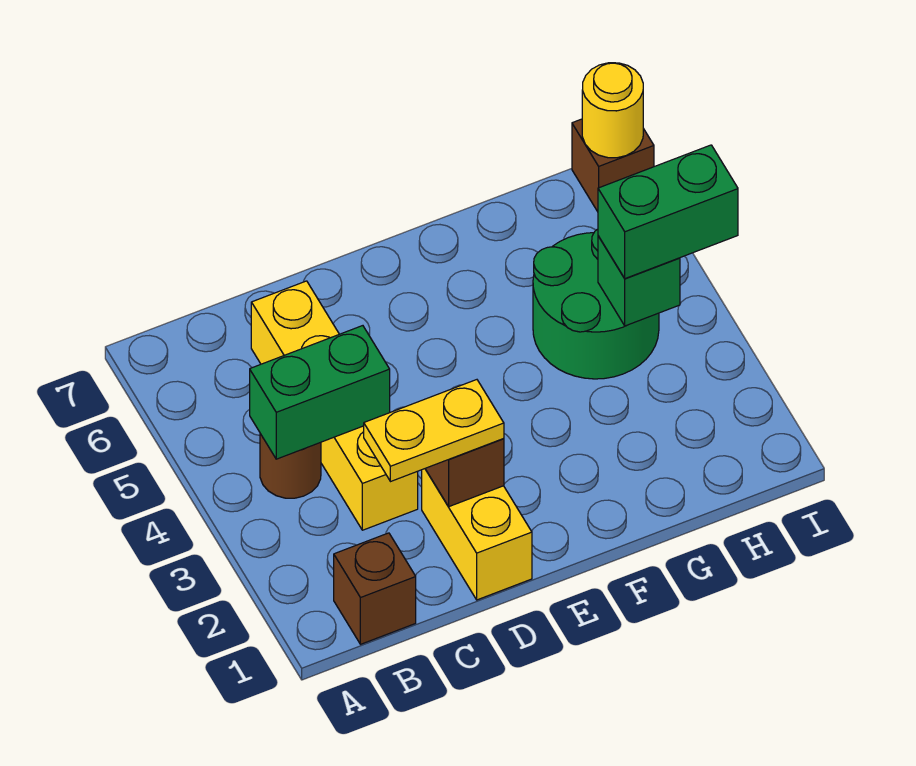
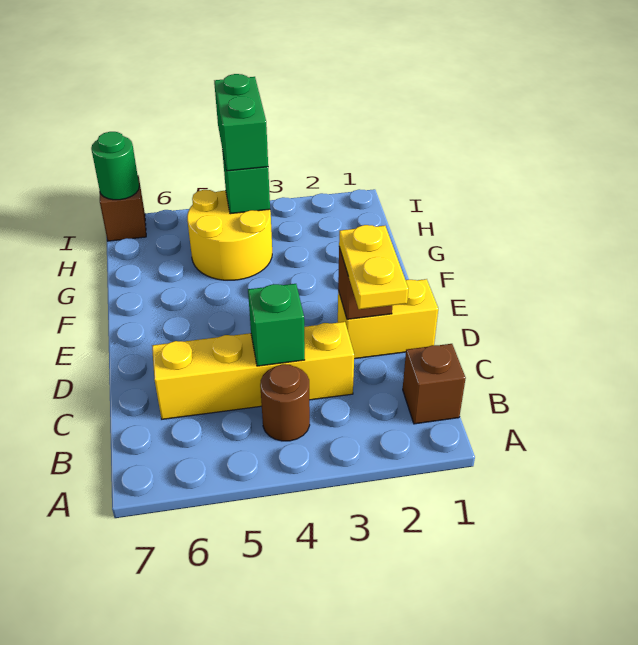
green 1x2 brick [250,326,390,459] -> green 1x1 brick [248,284,305,366]
green 2x2 round brick [533,229,659,379] -> yellow 2x2 round brick [187,190,272,280]
yellow 1x1 round brick [582,63,643,158] -> green 1x1 round brick [91,132,139,200]

